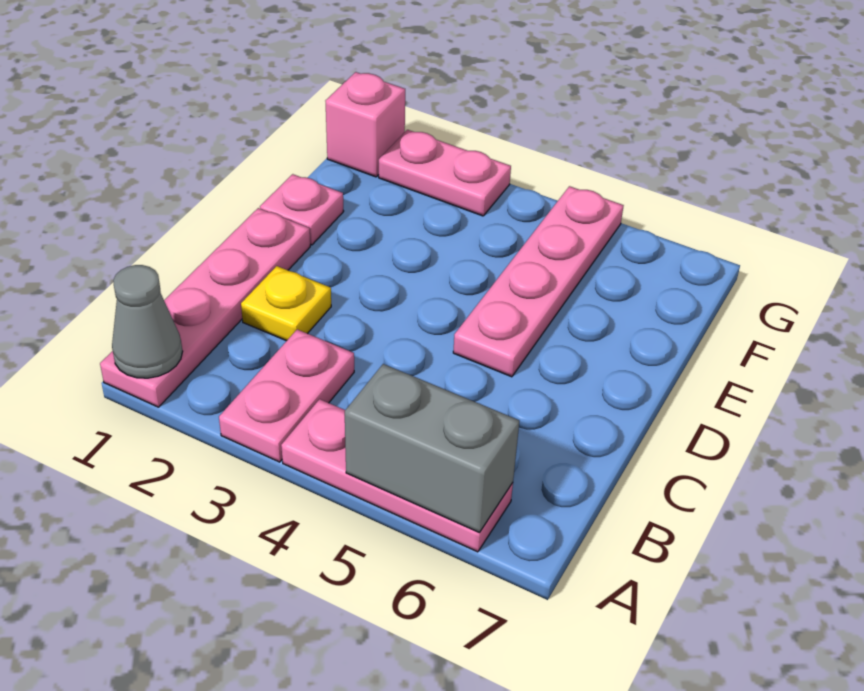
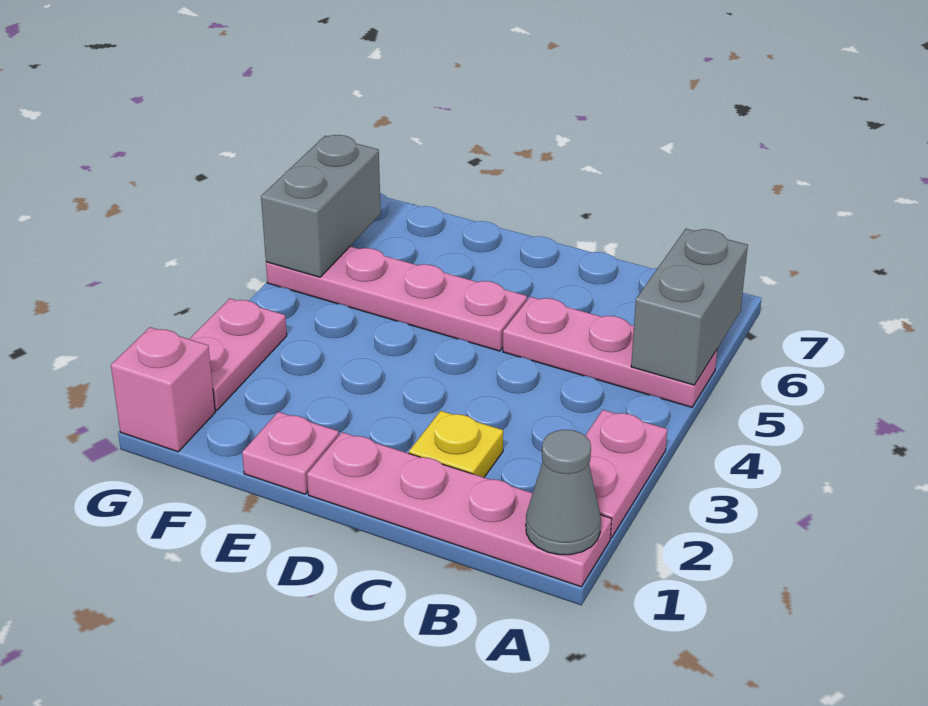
pink 1x2 plate [219,329,354,462] -> pink 1x2 plate turned to [585,410,667,538]
pink 1x3 plate [281,399,513,552] -> pink 1x3 plate turned to [503,297,717,407]
none -> grey 1x2 brick [261,135,381,277]

